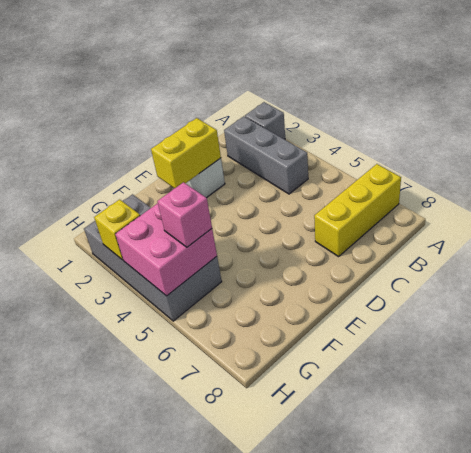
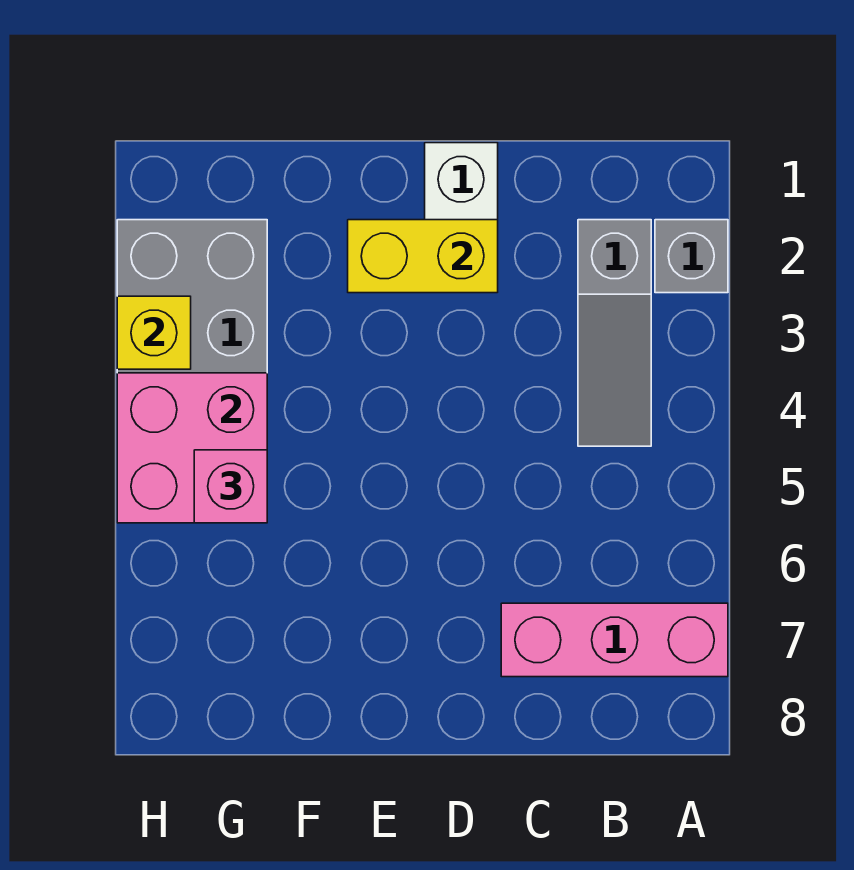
yellow 1x3 brick [314,164,401,257] -> pink 1x3 brick [501,603,728,677]
grey 1x3 brick [224,116,308,194] -> grey 1x3 slope [578,220,651,446]

